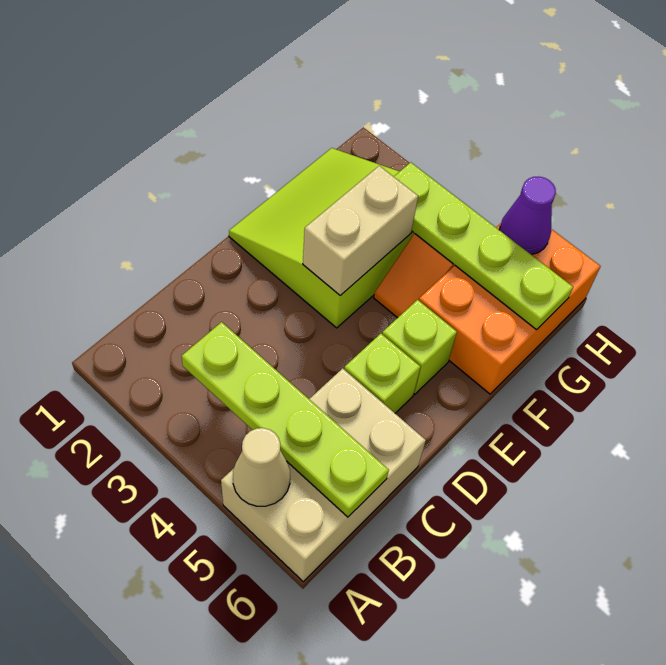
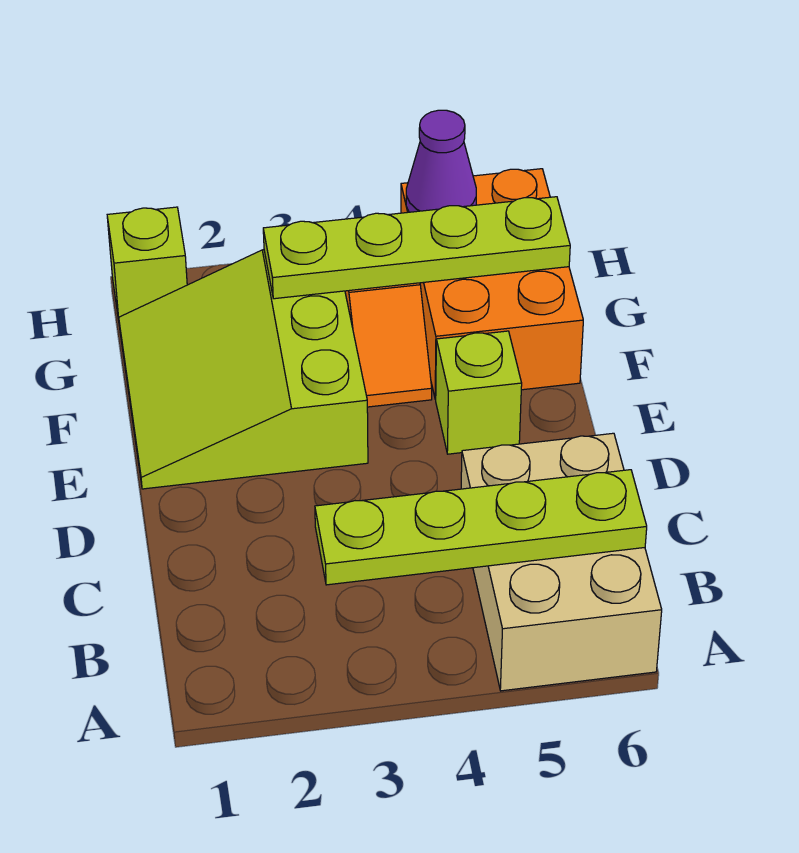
tan 1x1 cone [233,428,290,506] -> none
lime 1x1 brick [344,334,420,413] -> lime 1x1 brick moved to [107,207,187,320]
tan 1x2 brick [303,166,418,295] -> none

